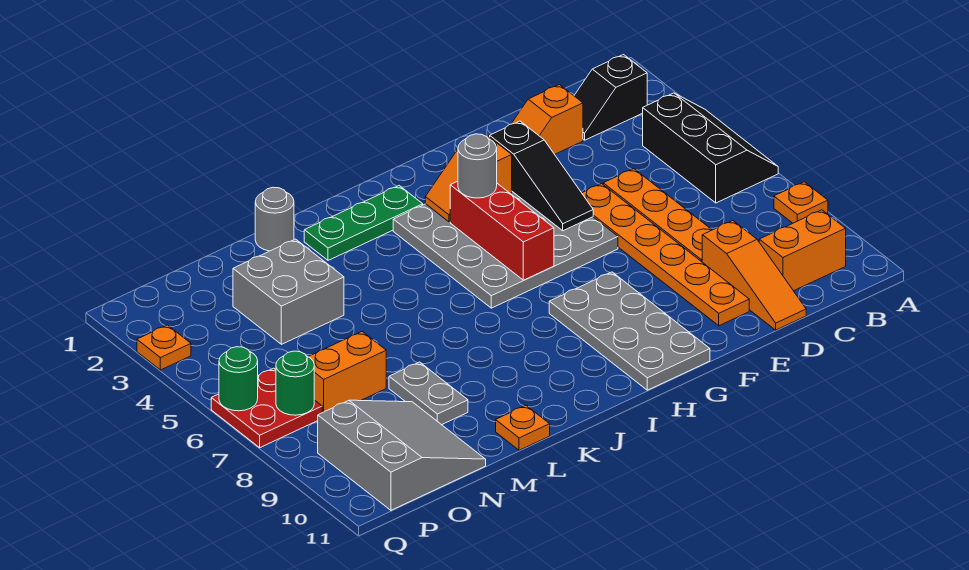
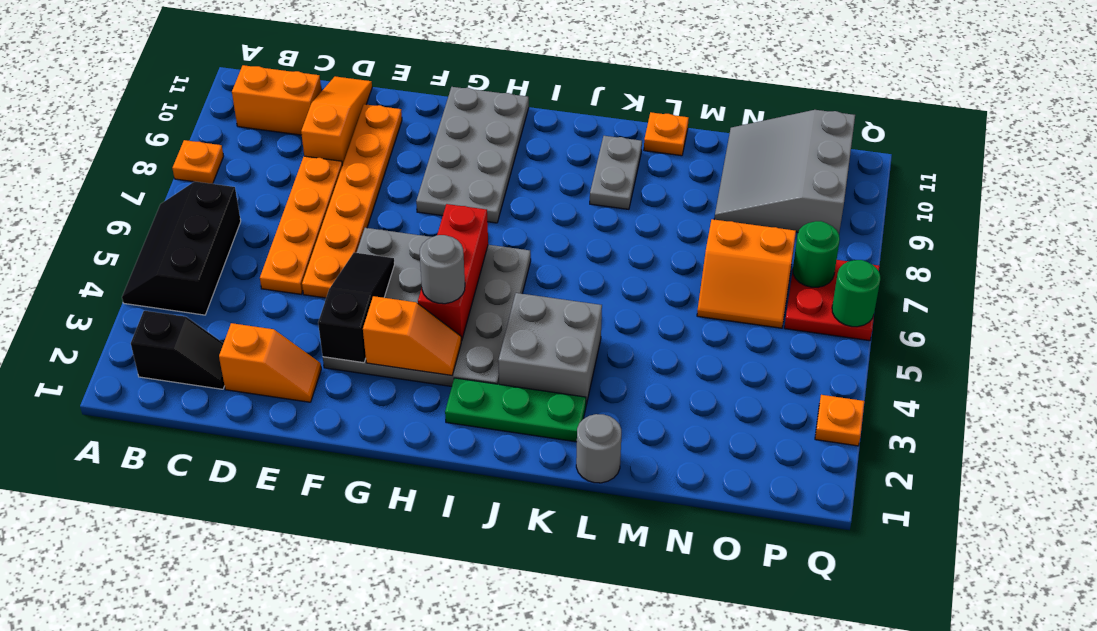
grey 2x2 brick [233,239,344,344] -> grey 2x2 brick moved to [498,293,602,405]
grey 1x2 plate [389,362,468,425] -> grey 1x2 plate moved to [590,136,642,209]

